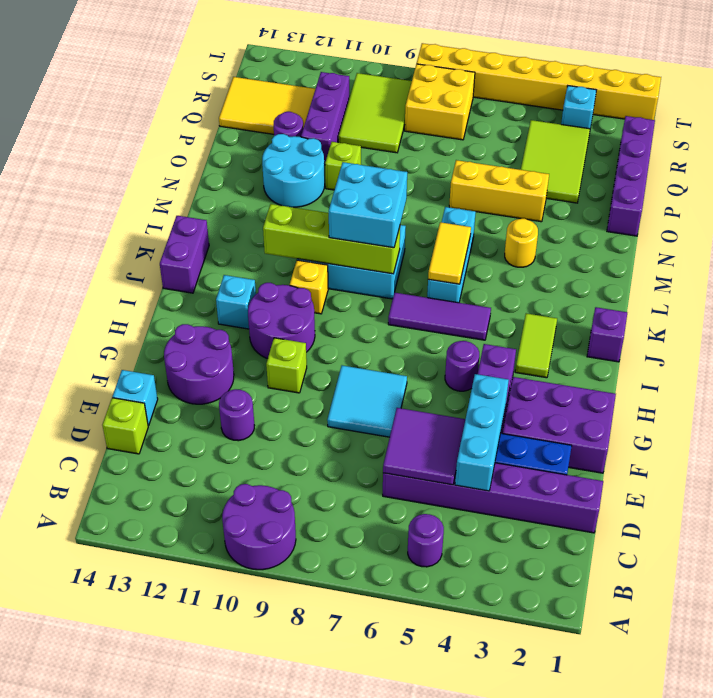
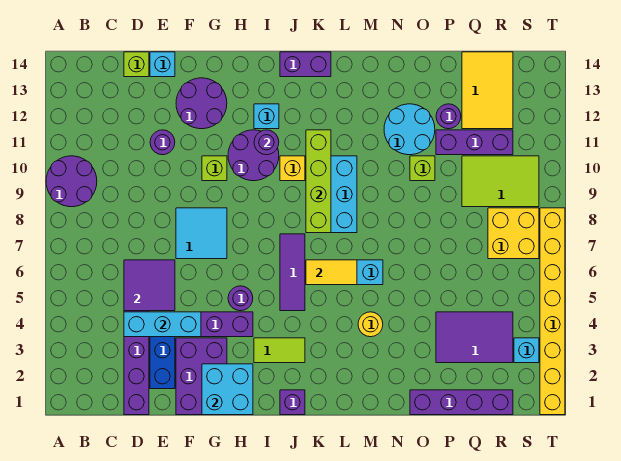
purple 1x1 round brick [408,514,444,567] -> purple 1x1 round brick moved to [254,130,279,155]
cyan 2x2 brick [329,162,407,248] -> cyan 2x2 brick moved to [202,364,253,415]
yellow 1x3 brick [449,160,549,222] -> none
lime 2x3 tile [521,120,590,203] -> purple 2x3 tile [436,312,513,363]

